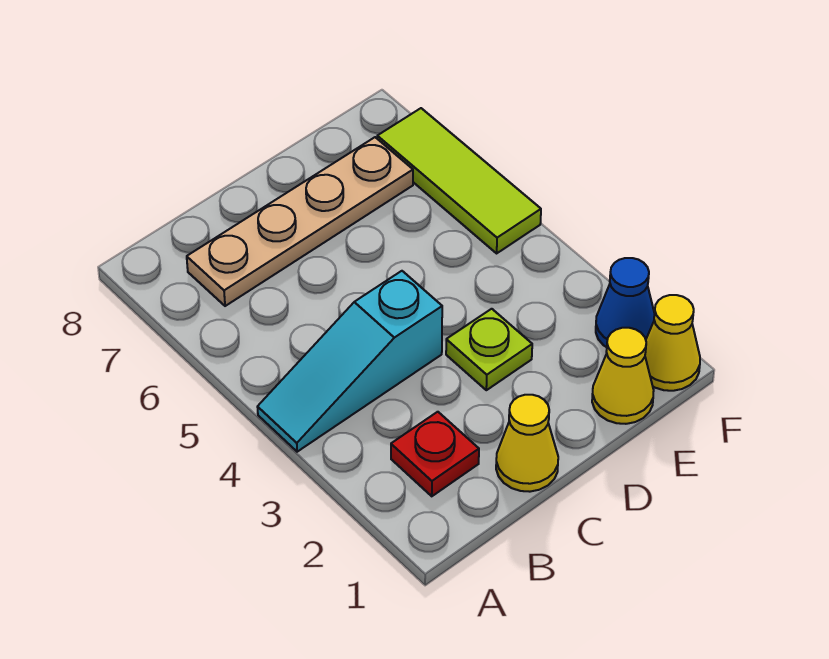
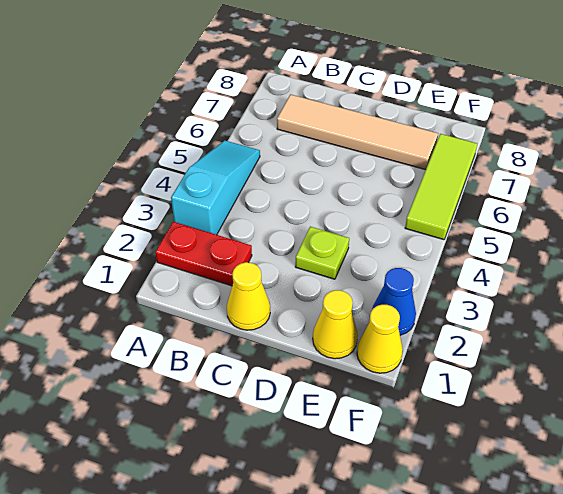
cyan 1x3 slope [258,271,442,452] -> cyan 1x3 slope turned to [171,141,260,235]
red 1x1 plate [391,412,479,496] -> red 1x2 plate [155,222,252,286]
tan 1x4 plate [187,137,413,306] -> tan 1x4 tile [277,94,438,170]

